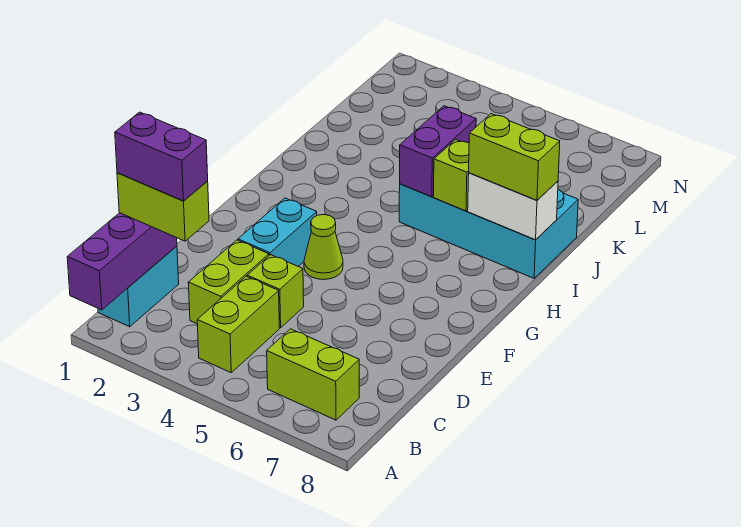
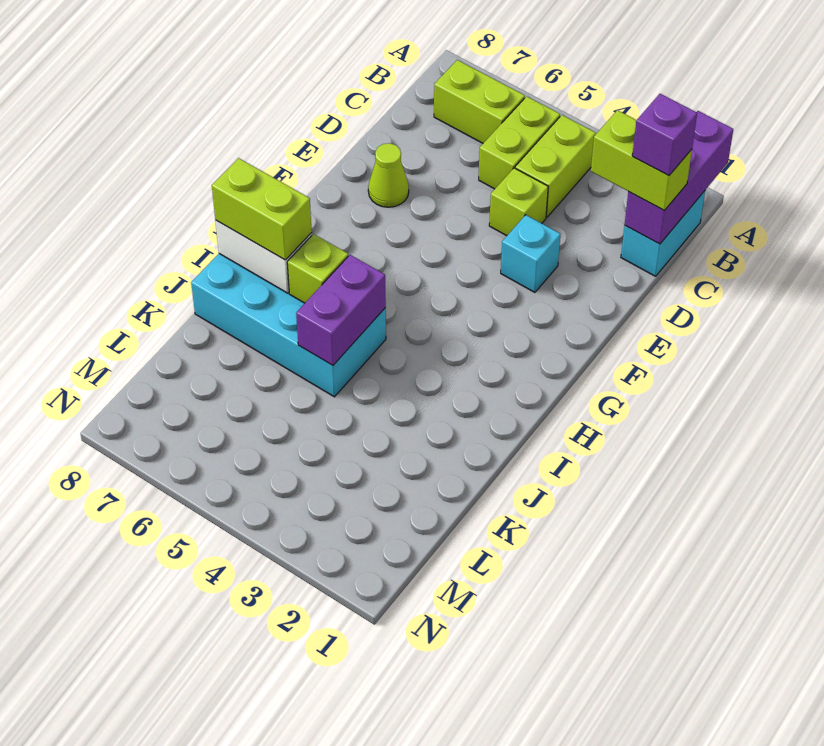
purple 1x2 brick [115,112,208,201] -> purple 1x1 brick [632,94,697,176]
lime 1x2 brick [188,240,269,324] -> lime 1x2 brick moved to [479,96,560,189]
cyan 1x2 brick [238,198,317,267] -> cyan 1x1 brick [501,215,560,292]
lime 1x1 cone [304,215,343,280] -> lime 1x1 cone moved to [368,143,409,207]

